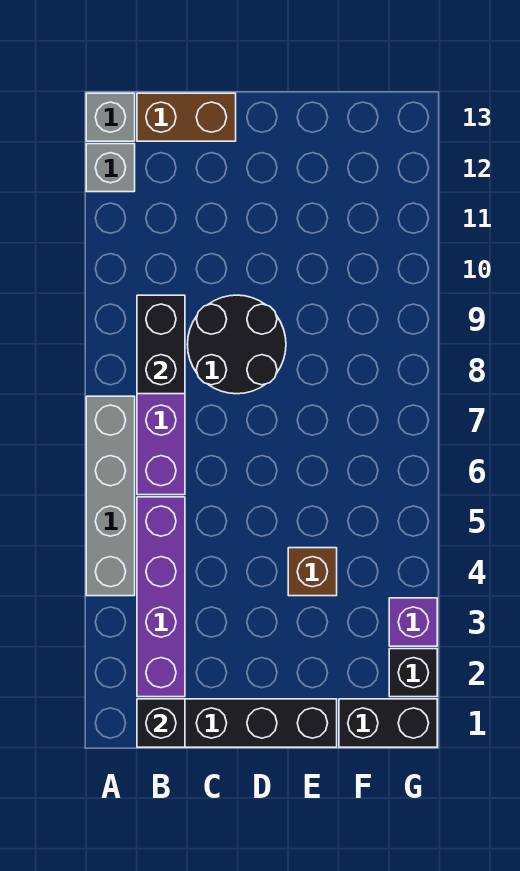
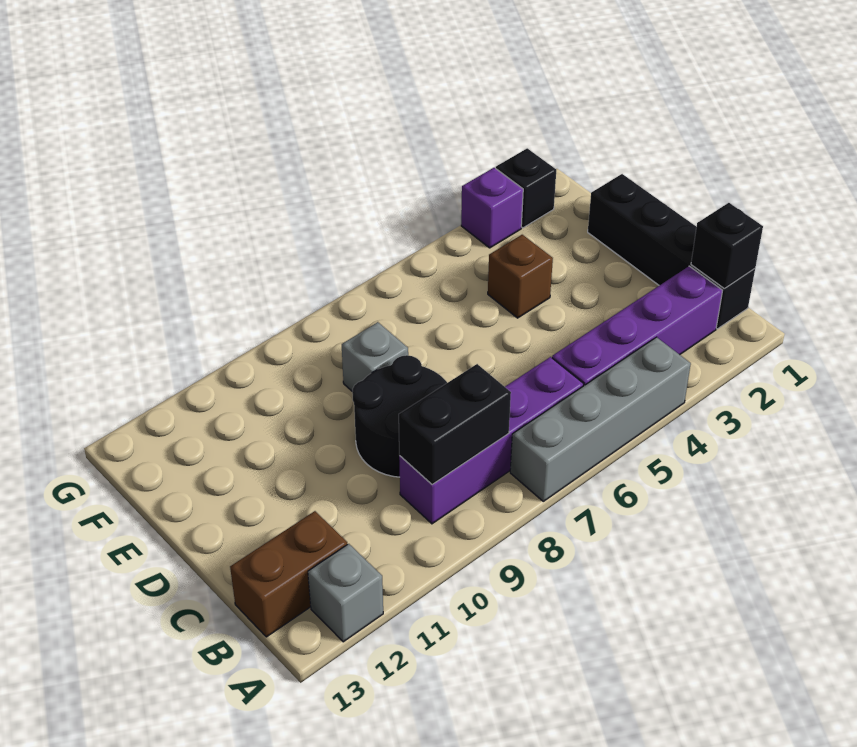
grey 1x1 brick [86,93,135,141] -> grey 1x1 brick moved to [342,322,408,391]
brown 1x2 brick [137,93,236,141] -> brown 1x2 brick turned to [230,511,347,637]
black 1x2 brick [339,699,437,747] -> none

